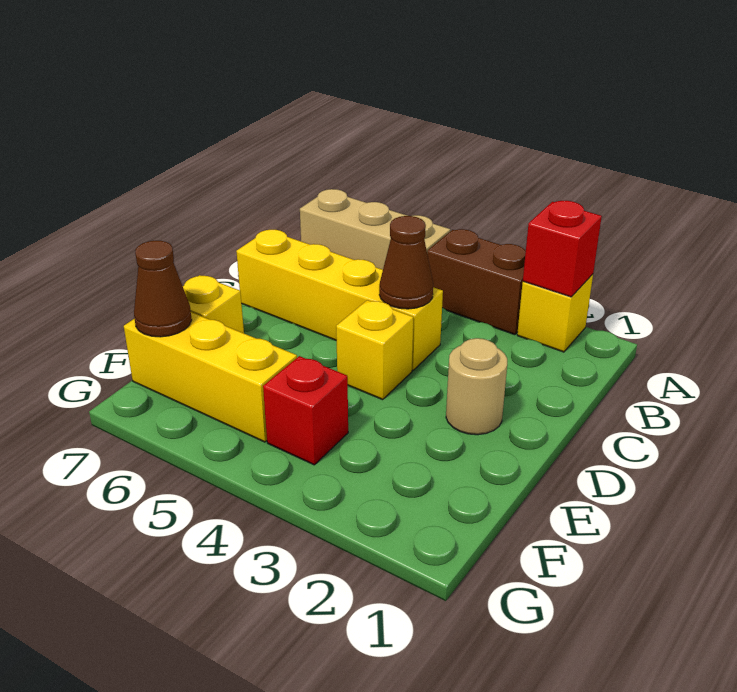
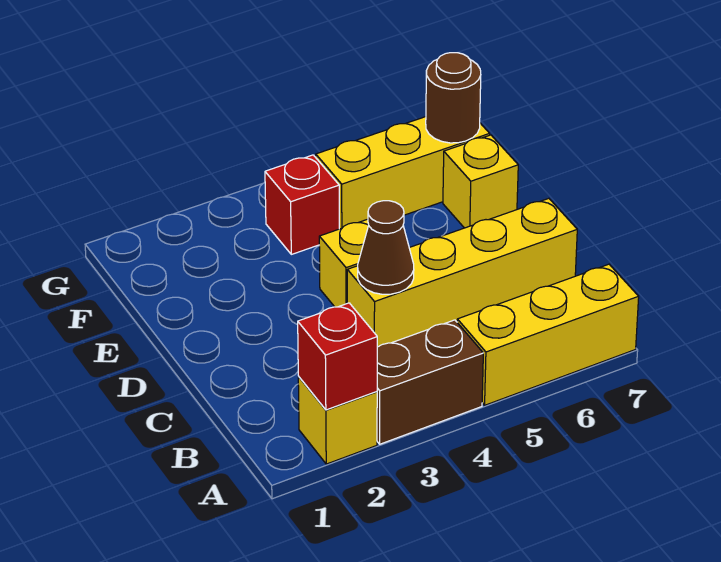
tan 1x3 brick [300,189,450,270] -> yellow 1x3 brick [457,264,639,405]
tan 1x1 round brick [446,338,507,435] -> none
brown 1x1 cone [134,241,192,337] -> brown 1x1 round brick [426,53,481,143]

